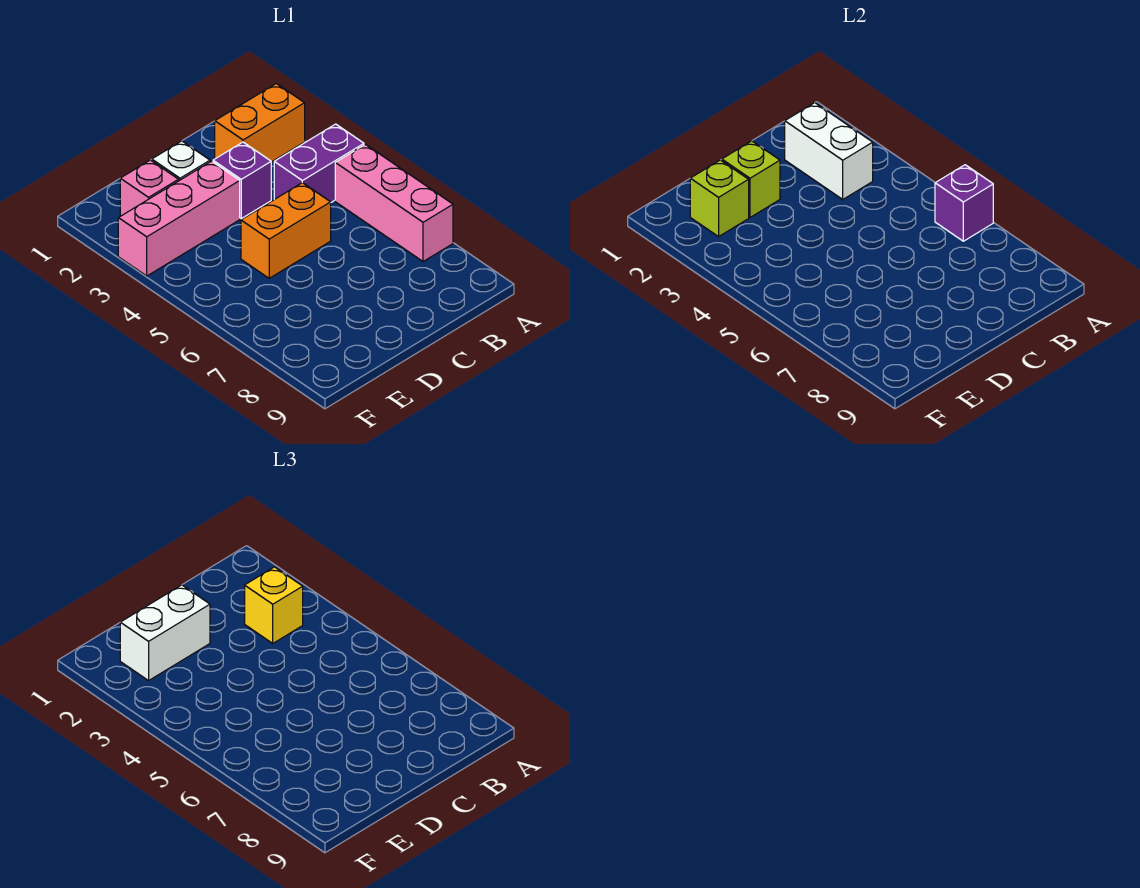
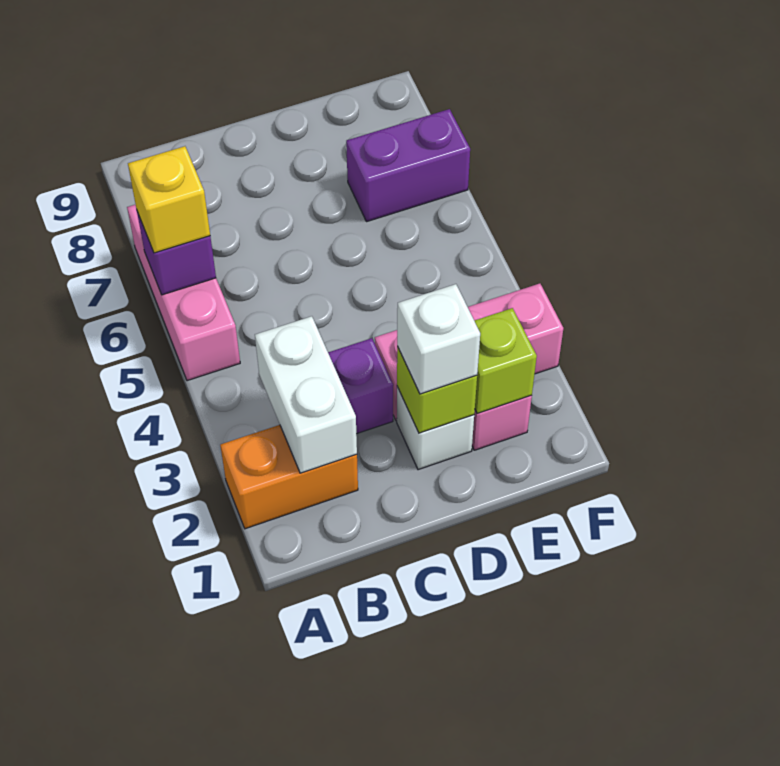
purple 1x2 brick [274,124,364,202] -> purple 1x2 brick moved to [346,109,470,222]
yellow 1x1 brick [245,567,303,643] -> yellow 1x1 brick moved to [128,146,210,253]
orange 1x2 brick [241,183,331,278] -> none
white 1x2 brick [120,585,210,681] -> white 1x1 brick [397,284,480,394]

